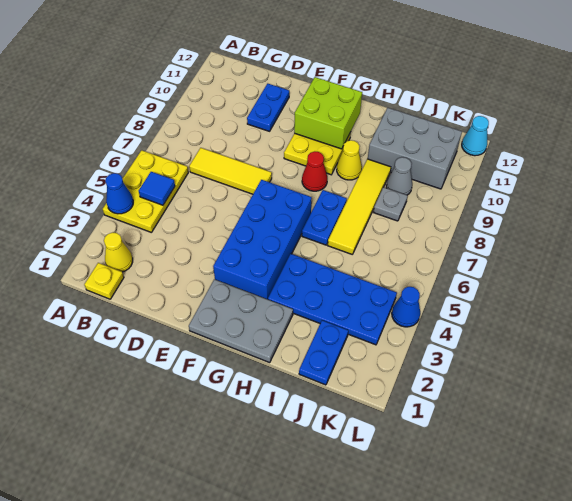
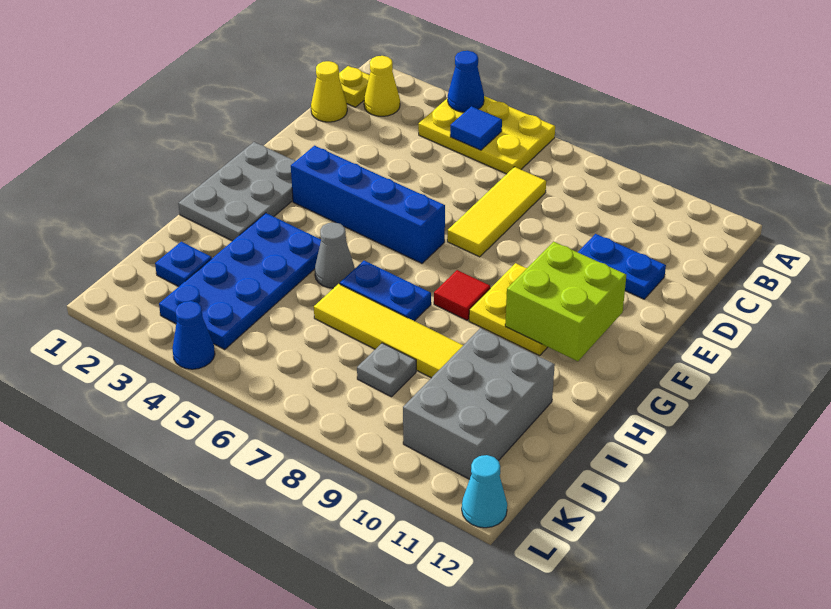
blue 2x4 brick [213,180,312,299] -> blue 1x4 brick [291,146,445,263]
red 1x1 cone [302,151,327,191] -> red 1x1 tile [434,270,490,320]
yellow 1x1 cone [337,140,362,180] -> yellow 1x1 cone moved to [311,61,347,122]
blue 1x2 plate [299,320,348,385] -> blue 1x1 plate [155,242,212,287]
grey 1x1 cone [386,157,412,195] -> grey 1x1 cone moved to [315,222,355,288]

